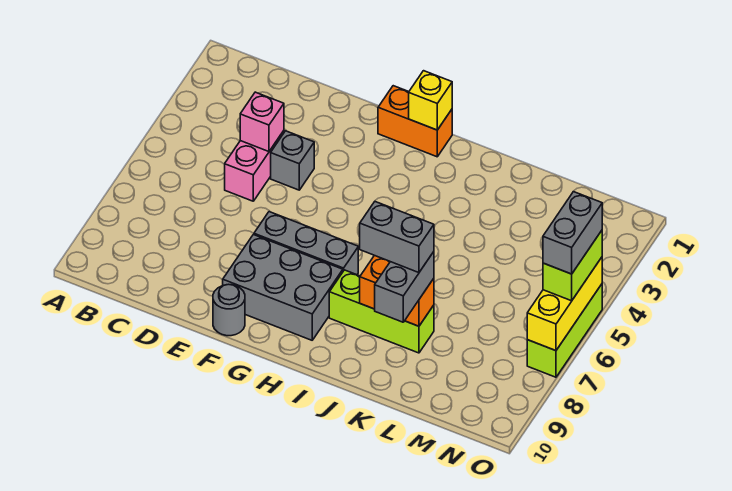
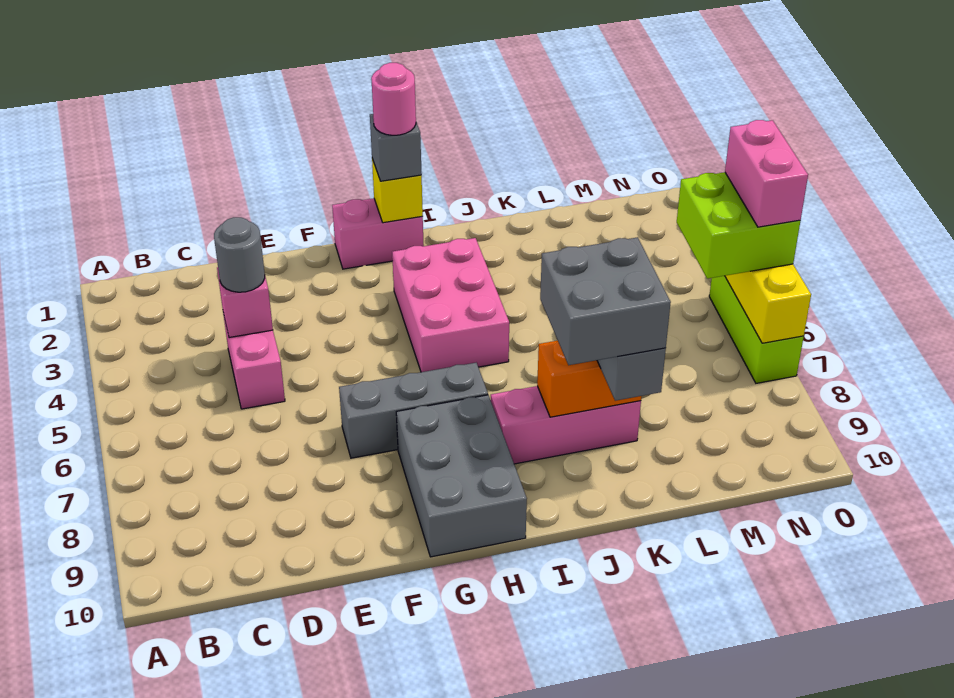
grey 1x1 brick [271,131,314,190] -> grey 1x1 brick moved to [370,114,422,181]
grey 2x3 brick [223,235,343,340] -> grey 2x3 brick turned to [396,395,527,557]
grey 1x1 round brick [213,284,245,336] -> grey 1x1 round brick moved to [214,217,265,292]
orange 1x2 brick [378,86,452,157] -> pink 1x2 brick [332,198,424,269]
none -> pink 1x1 round brick [371,63,416,135]
none -> pink 2x3 brick [392,238,509,372]
lime 1x3 brick [329,270,434,353] -> pink 1x3 brick [491,386,641,464]
grey 1x2 brick [360,202,434,273] -> grey 2x2 brick [540,237,671,365]
lime 1x2 brick [543,231,602,301] -> lime 2x2 brick [677,172,800,279]
grey 1x2 brick [543,192,602,274] -> pink 1x2 brick [725,120,808,227]

